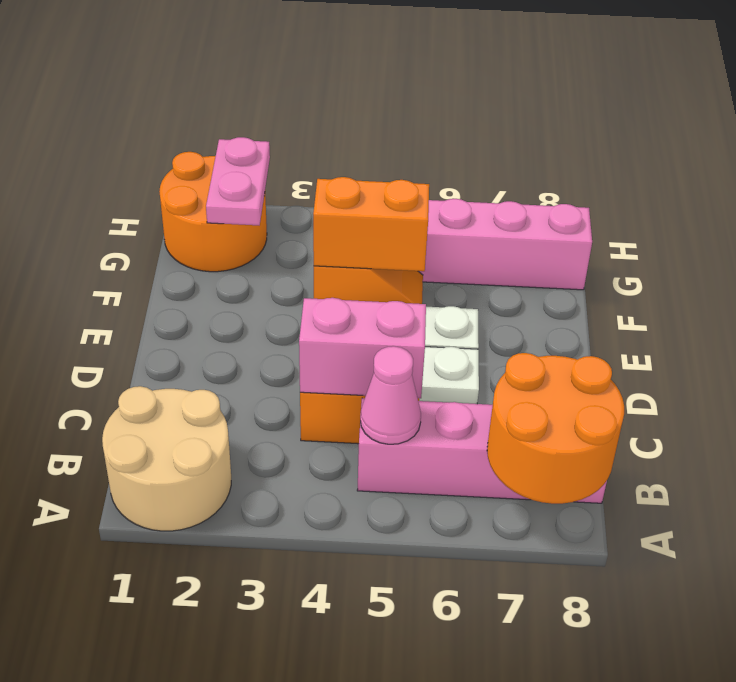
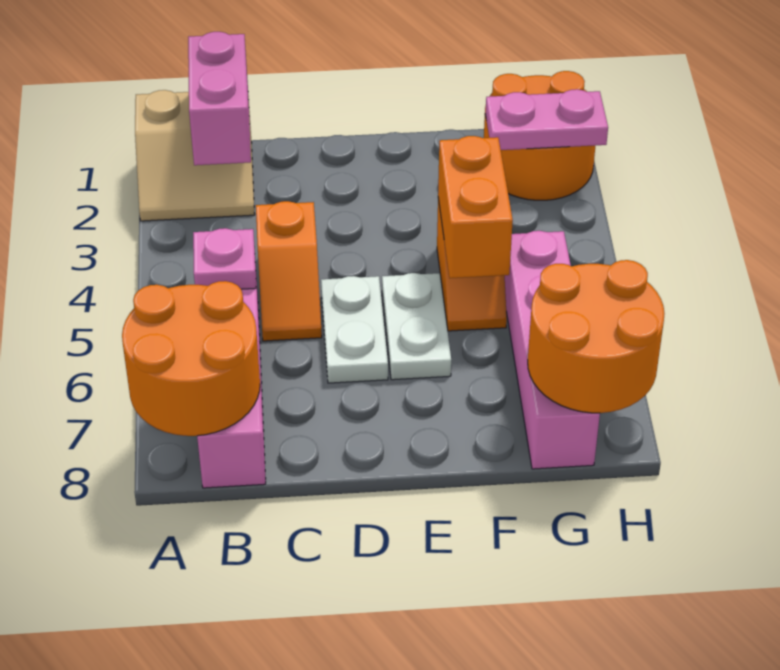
tan 2x2 round brick [102,386,231,531] -> tan 2x2 slope [135,90,255,221]
pink 1x1 cone [360,346,421,444] -> pink 1x1 plate [193,228,256,289]
pink 1x2 brick [299,298,426,398] -> pink 1x2 brick moved to [188,32,251,165]
none -> orange 2x2 round brick [528,260,665,413]

